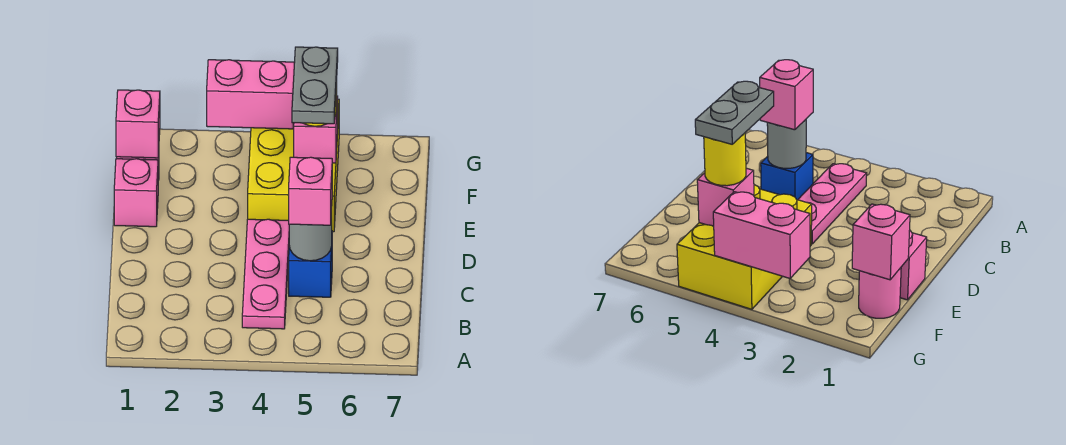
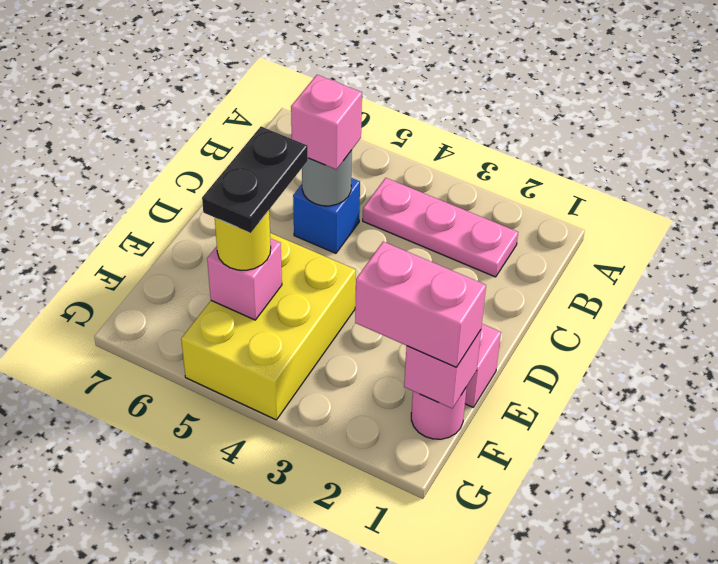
pink 1x3 plate [242,219,289,329] -> pink 1x3 plate turned to [363,178,518,277]
grey 1x2 plate [292,47,338,124] -> black 1x2 plate [202,127,308,233]
pink 1x2 brick [207,60,295,129] -> pink 1x2 brick moved to [355,242,486,367]

